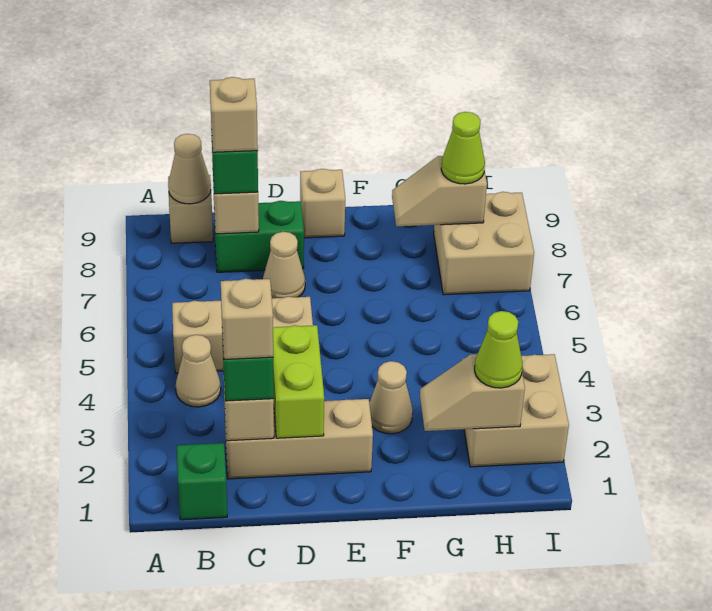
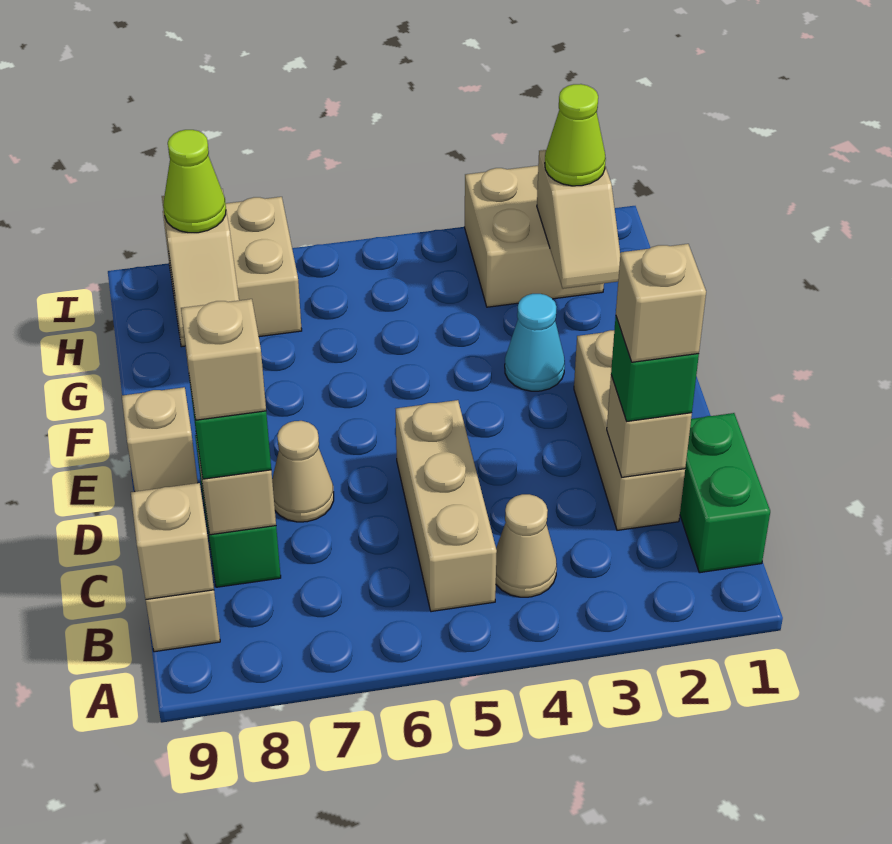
green 1x1 brick [177,443,227,520] -> green 1x2 brick [680,413,770,573]
tan 1x1 cone [168,134,211,204] -> tan 1x1 brick [131,483,214,600]
lime 1x2 brick [273,325,324,438] -> none
tan 1x1 cone [369,361,413,434] -> cyan 1x1 cone [505,294,565,391]

